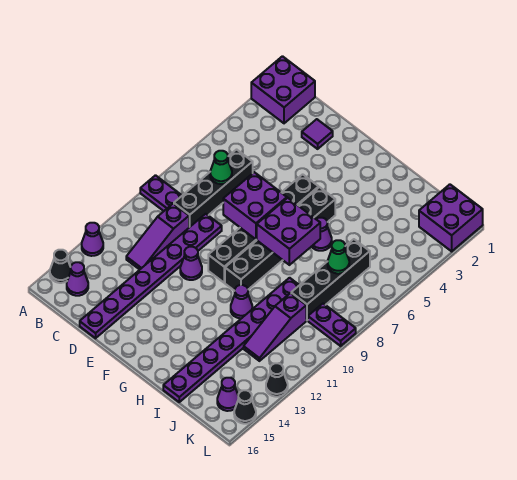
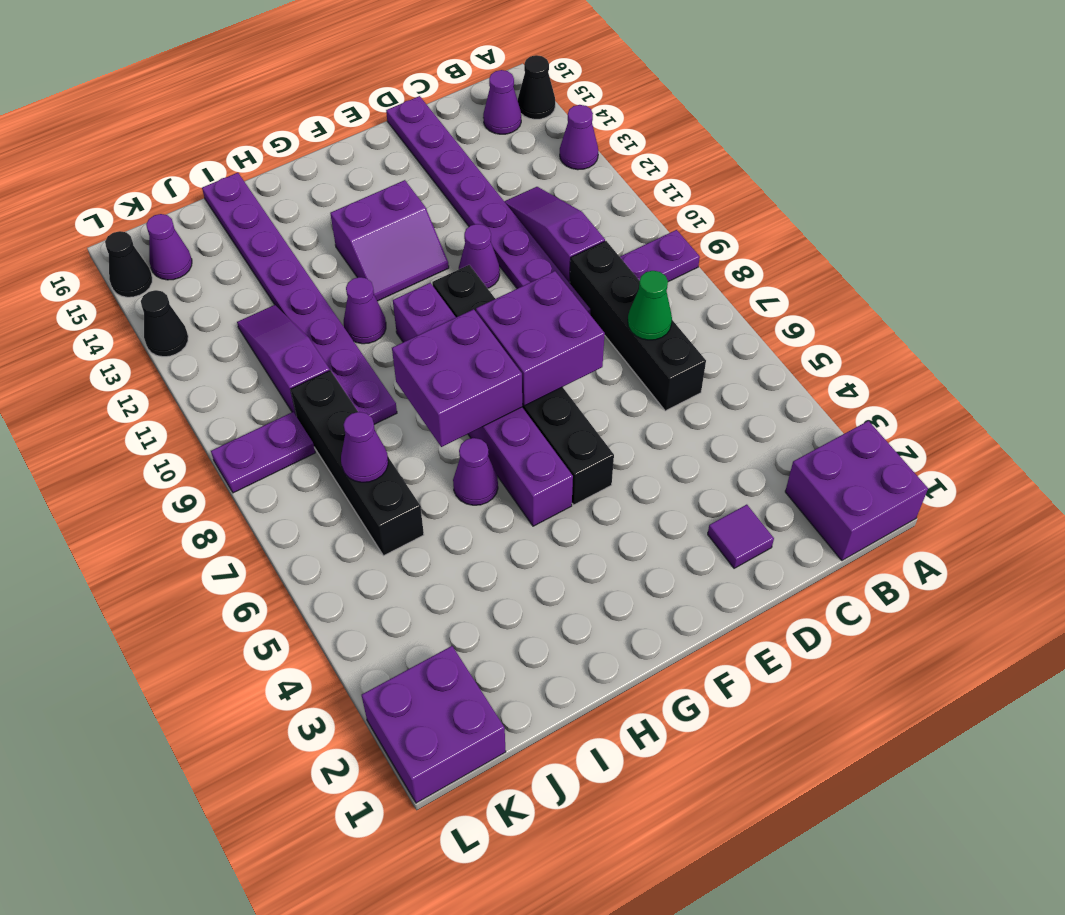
none -> purple 2x2 slope [330,180,449,301]
black 1x6 brick [225,187,335,291] -> purple 1x6 brick [393,283,573,526]
green 1x1 cone [328,240,349,274] -> purple 1x1 cone [341,412,388,482]

